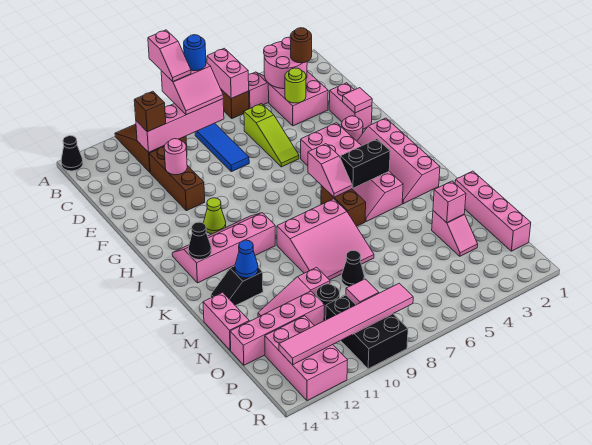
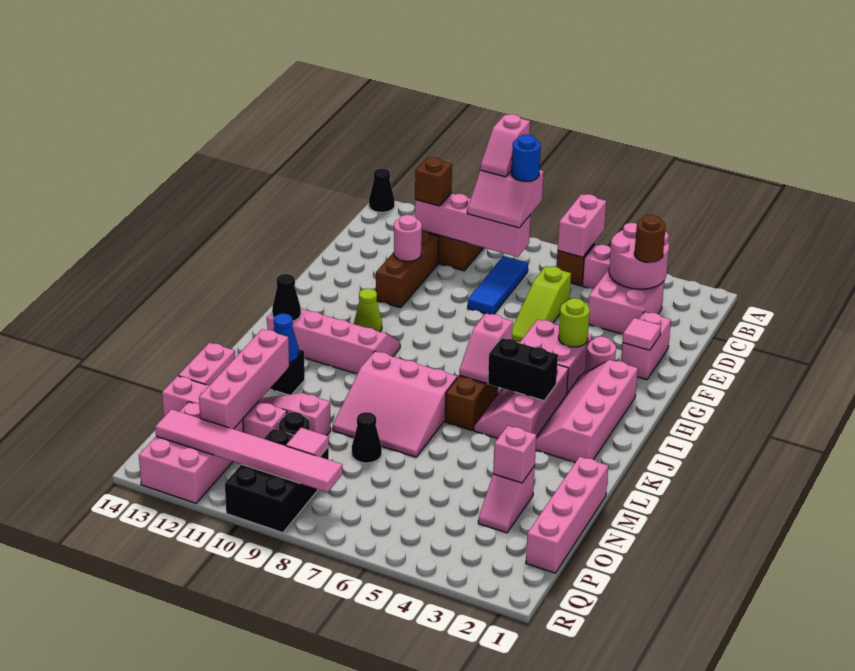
lime 1x1 round brick [285,68,306,103] -> lime 1x1 round brick moved to [559,298,590,347]
none -> pink 1x4 brick [199,329,289,429]

